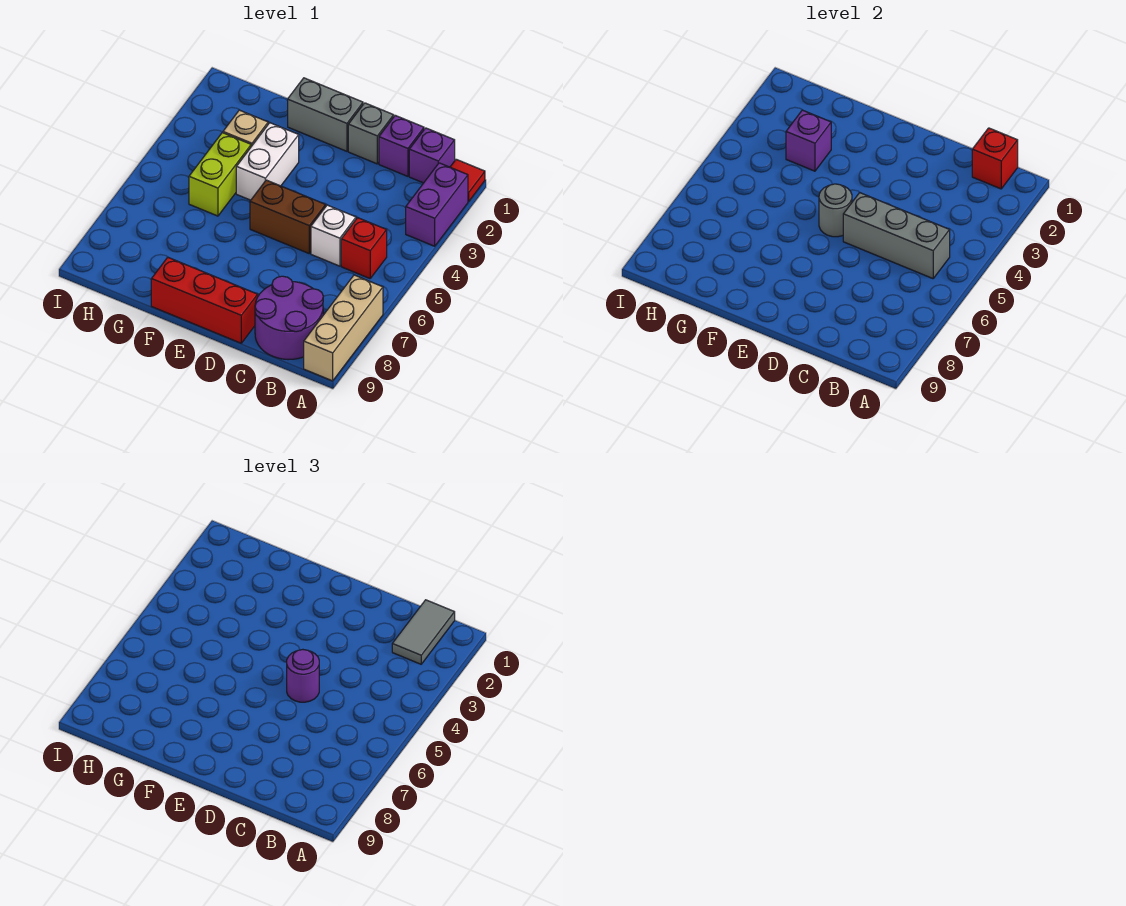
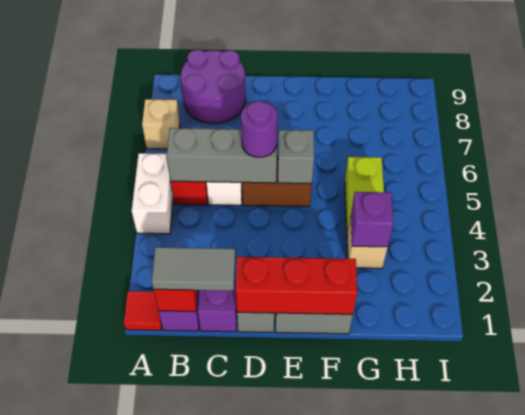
purple 1x2 brick [406,163,468,246] -> none
tan 1x3 brick [304,275,383,381] -> tan 1x1 brick [142,99,180,149]
grey 1x2 tile [392,600,455,664] -> grey 1x2 tile turned to [152,247,235,291]
red 1x3 brick [151,257,258,343] -> red 1x3 brick moved to [236,257,357,314]
grey 1x1 round brick [819,184,852,237] -> grey 1x1 brick [278,130,314,184]
white 1x2 brick [236,123,299,200] -> white 1x2 brick moved to [132,153,173,234]

